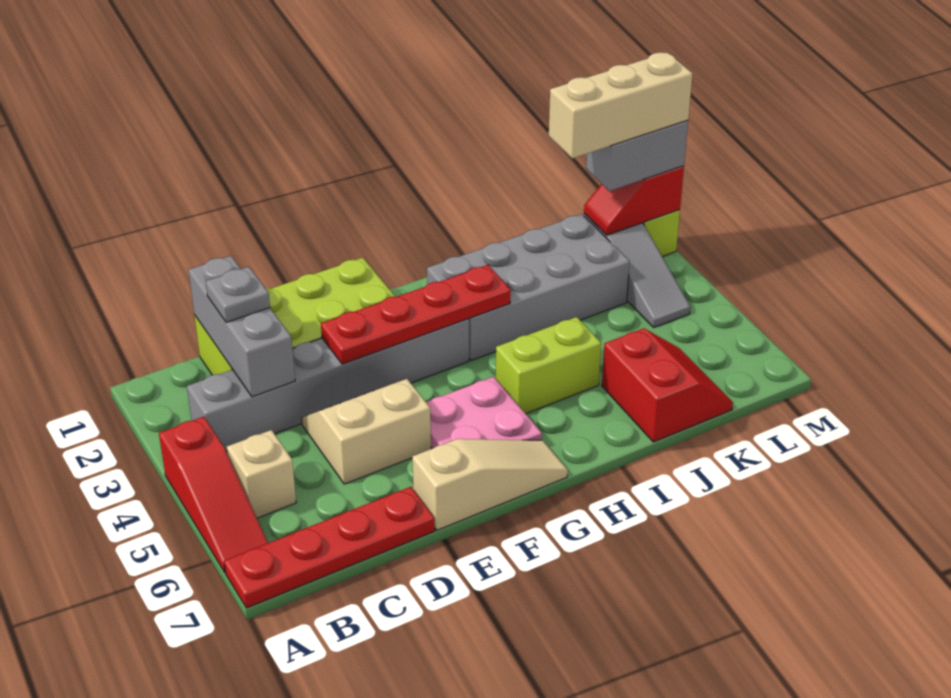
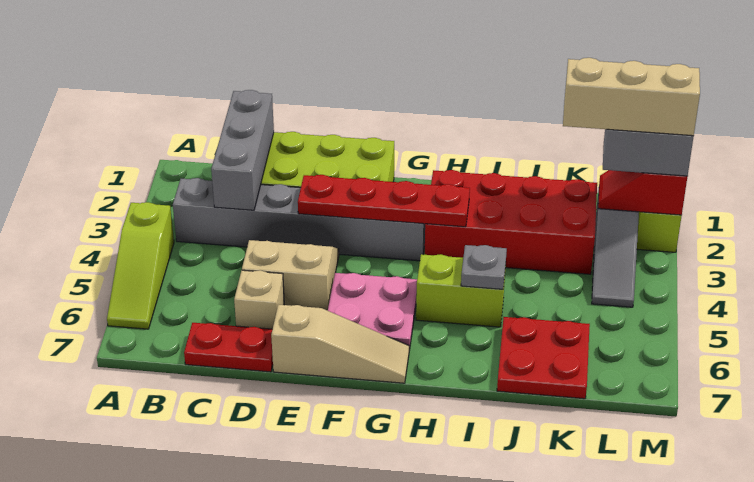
red 1x3 slope [159,417,268,572] -> lime 1x3 slope [107,202,174,329]
red 1x4 plate [224,487,435,608] -> red 1x2 plate [184,323,273,372]
tan 1x1 brick [227,430,296,518] -> tan 1x1 brick moved to [234,270,284,329]
grey 1x1 plate [206,267,270,322] -> grey 1x1 plate moved to [461,245,507,289]
grey 2x4 brick [427,214,630,361] -> red 2x4 brick [425,170,597,274]
red 2x2 slope [602,328,733,442] -> red 2x2 plate [497,317,590,399]

